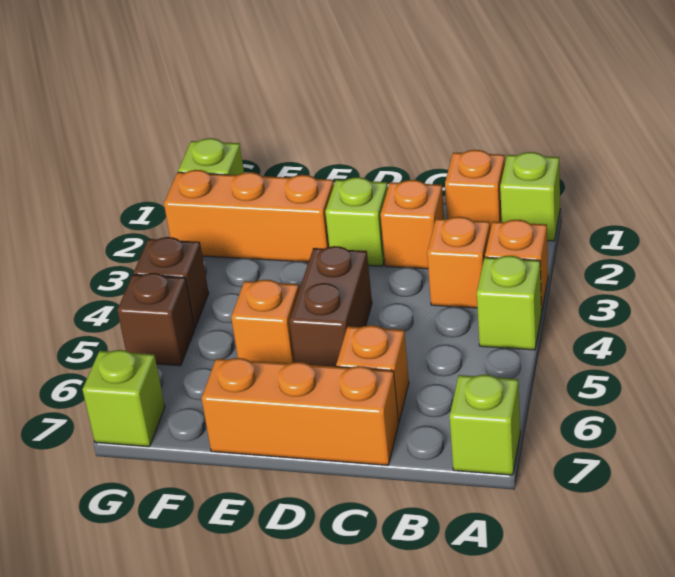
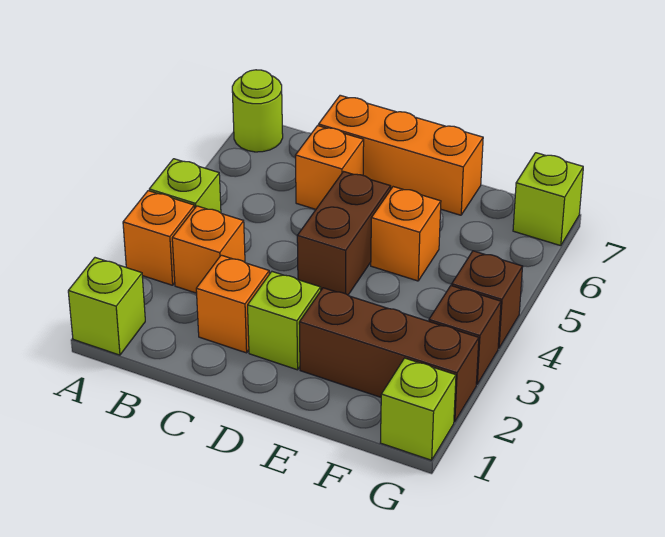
lime 1x1 brick [450,375,520,475] -> lime 1x1 round brick [232,70,283,152]
orange 1x1 brick [445,150,505,230] -> none
orange 1x3 brick [164,170,334,262] -> brown 1x3 brick [299,288,479,422]
brown 1x1 brick [117,273,195,366] -> brown 1x1 brick moved to [429,286,501,384]

